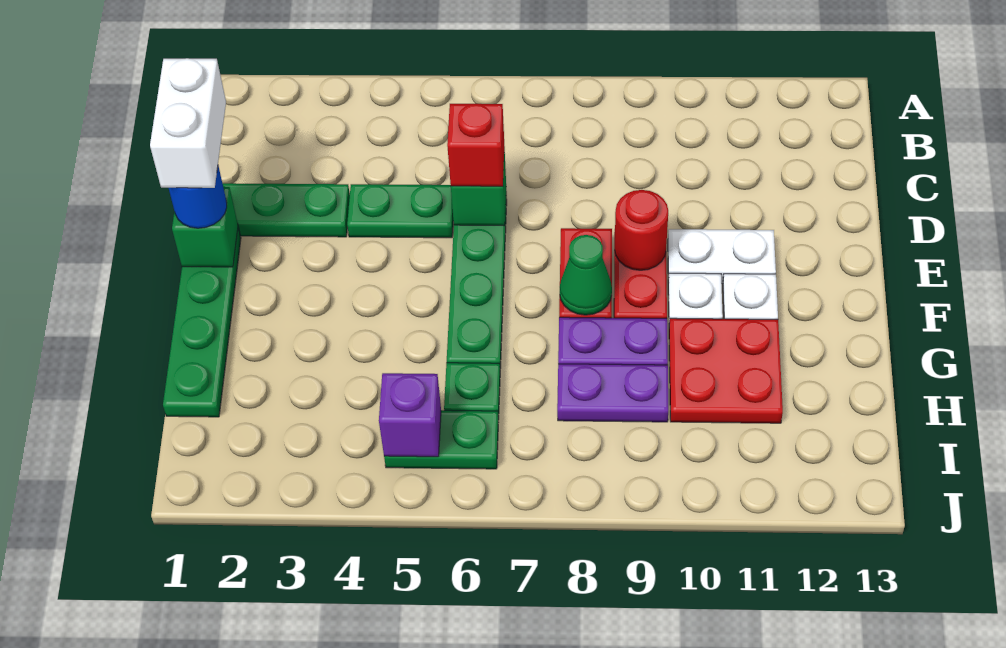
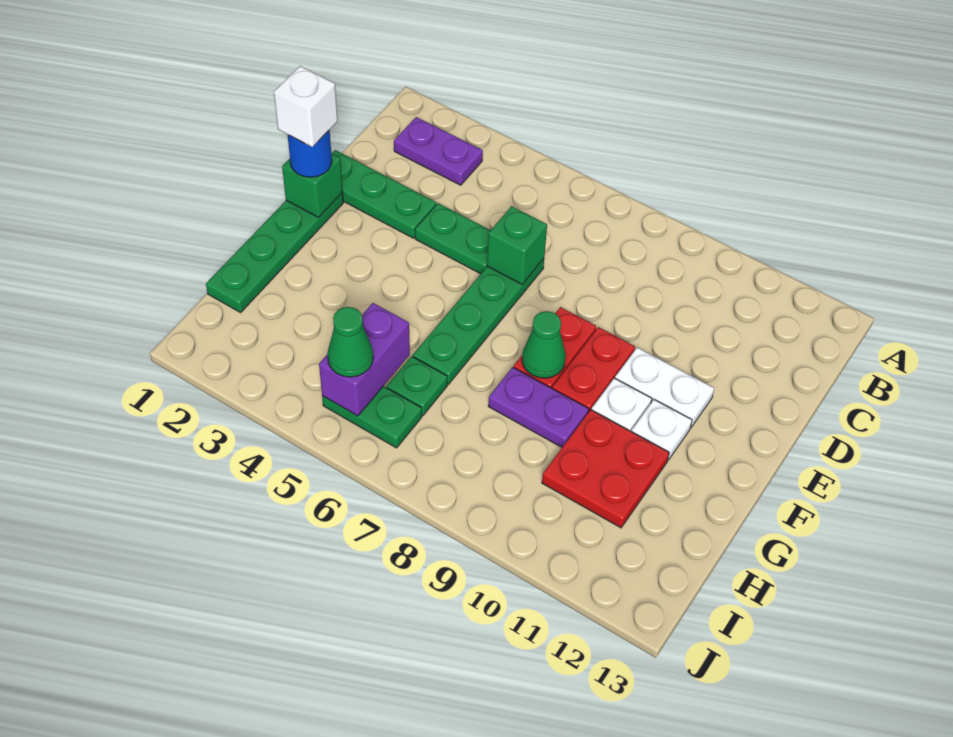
white 1x2 brick [150,58,226,188] -> white 1x1 brick [274,66,338,147]
red 1x1 brick [447,104,504,186] -> none
red 1x1 round brick [615,190,668,270] -> none
purple 1x2 plate [557,364,668,422] -> purple 1x2 plate moved to [394,117,483,185]
purple 1x1 brick [379,373,441,457] -> purple 1x2 brick [319,303,410,416]
none -> green 1x1 cone [327,307,373,377]

